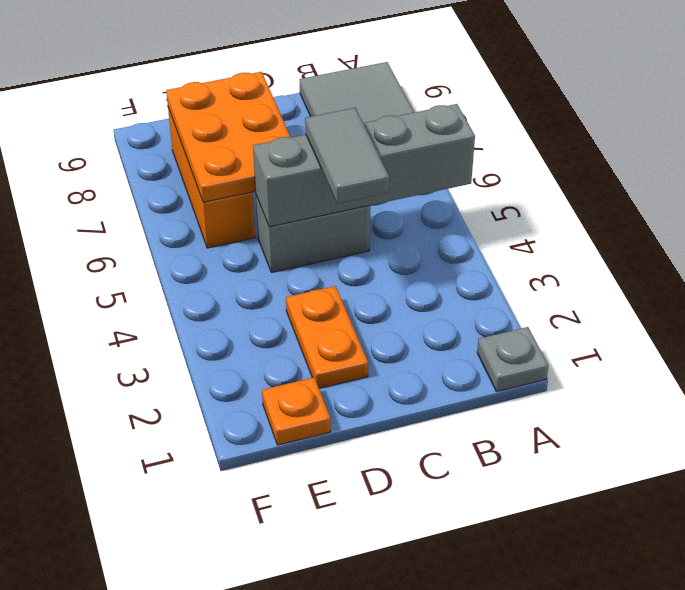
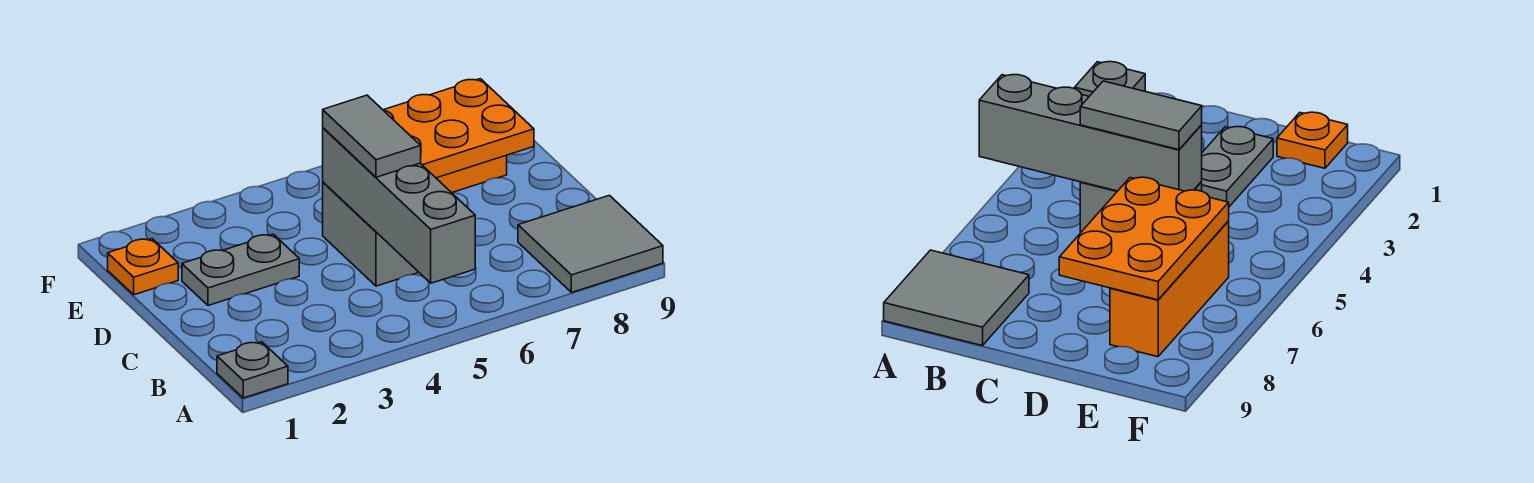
grey 1x2 tile [305,108,389,204] -> grey 1x2 tile turned to [323,95,421,177]
orange 1x2 plate [286,286,368,388] -> grey 1x2 plate [182,234,299,306]

